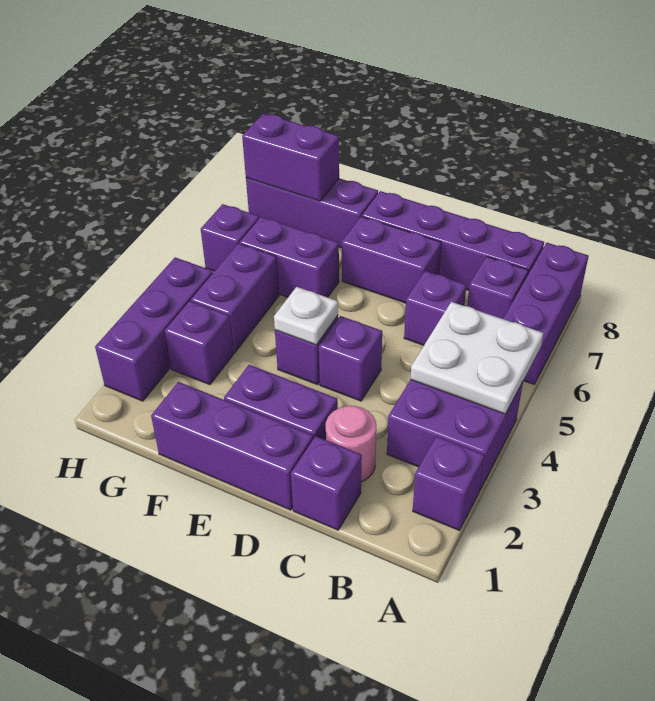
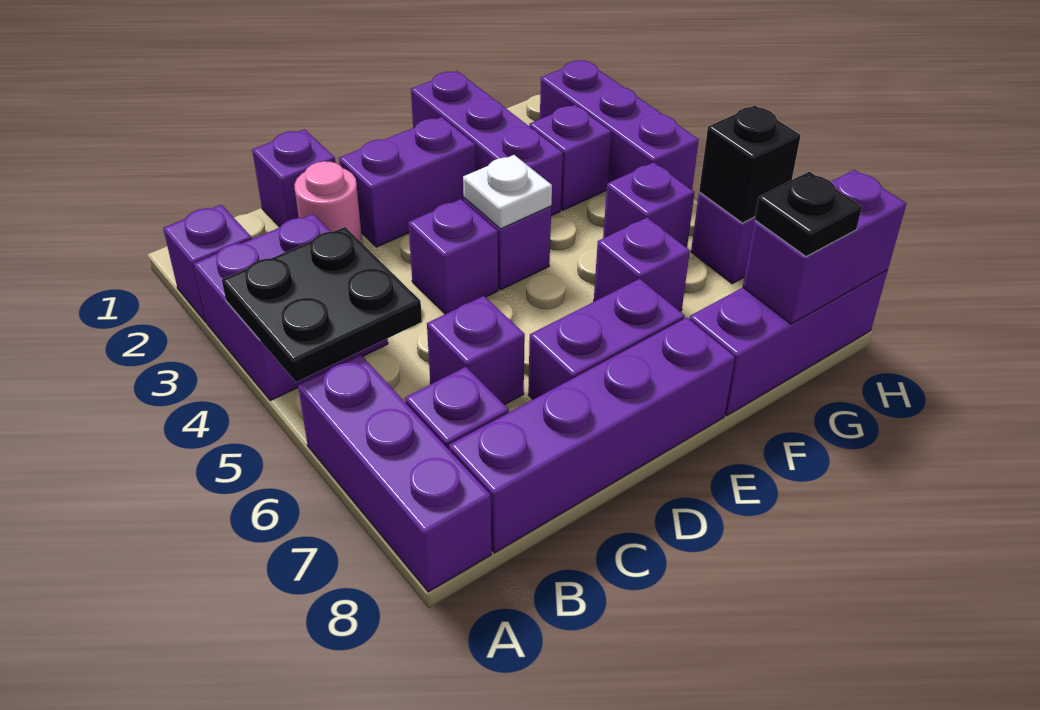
white 2x2 plate [410,302,543,414] -> black 2x2 plate [222,227,422,382]
purple 1x3 brick [151,382,313,510] -> purple 1x3 brick turned to [411,71,563,216]
purple 1x2 brick [239,217,339,297] -> purple 1x1 brick [594,218,690,311]
purple 1x2 brick [191,244,279,353] -> purple 1x1 brick [603,162,694,248]
none -> black 1x1 plate [755,172,862,257]
none -> black 1x1 brick [699,106,801,223]

